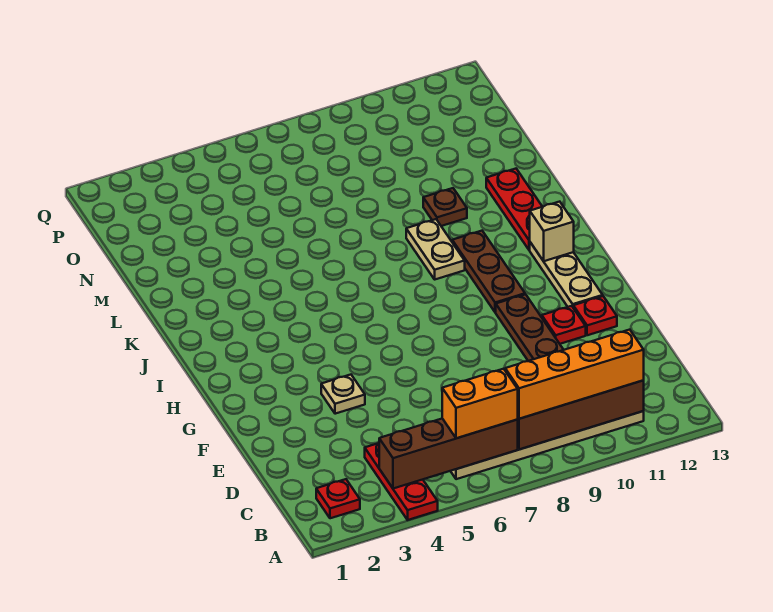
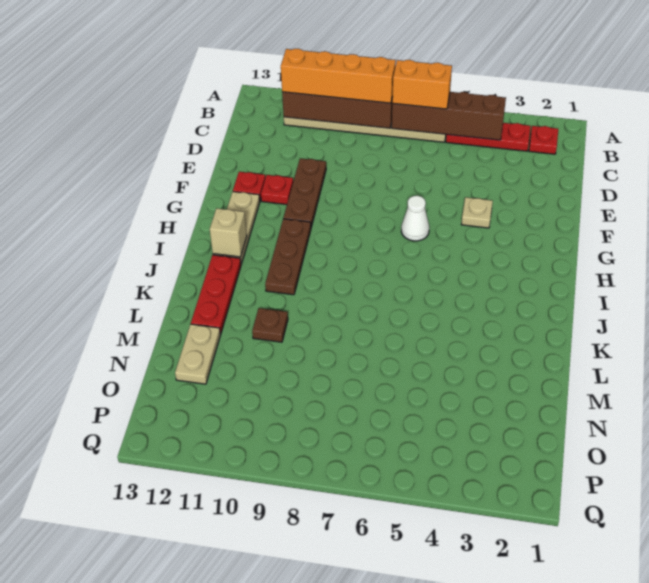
red 1x3 plate [365,443,438,520] -> red 1x3 plate turned to [446,123,531,151]
none -> white 1x1 cone [401,196,429,241]
tan 1x2 plate [406,219,465,279] -> tan 1x2 plate moved to [175,324,220,384]

